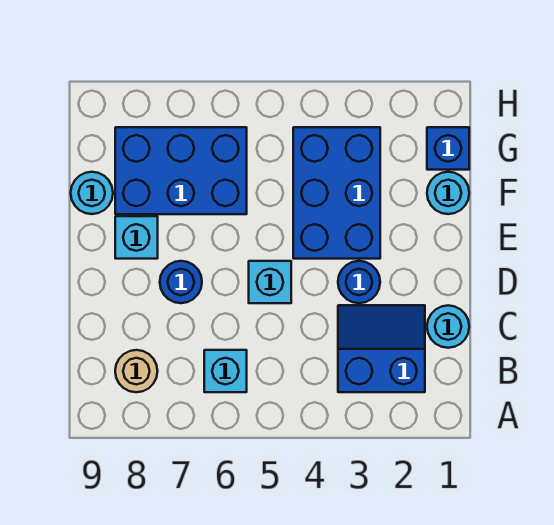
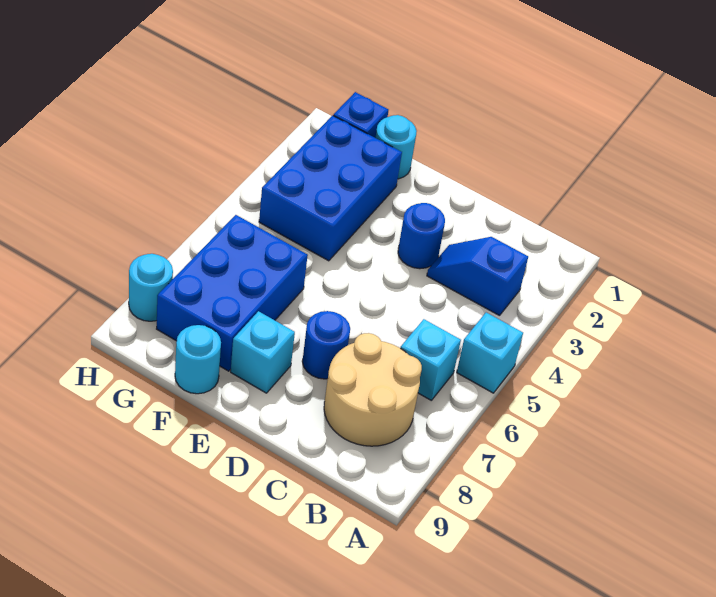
blue 2x2 slope [338,305,425,392] -> blue 1x2 slope [427,237,528,316]
tan 1x1 round brick [115,350,158,392] -> tan 2x2 round brick [324,333,422,446]
cyan 1x1 round brick [427,305,469,348] -> cyan 1x1 round brick moved to [129,254,173,321]
cyan 1x1 brick [249,261,291,303] -> cyan 1x1 brick moved to [457,313,523,393]
blue 2x3 brick [293,127,380,259] -> blue 2x3 brick turned to [259,115,402,261]

